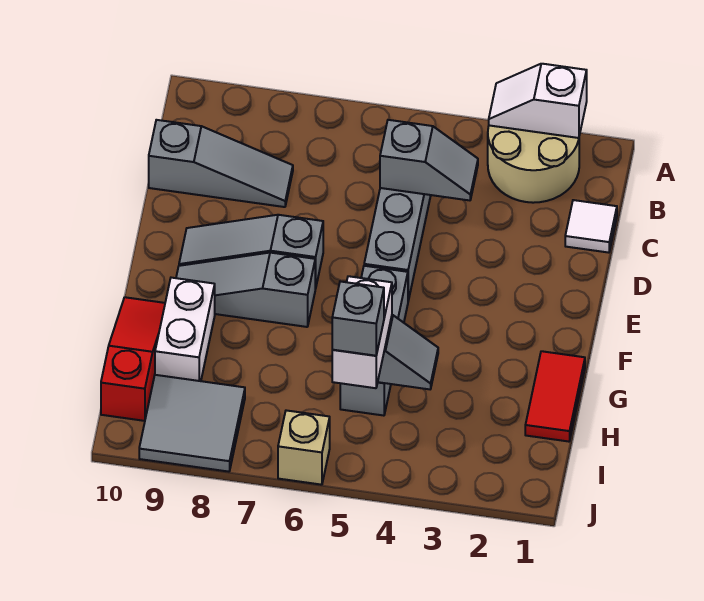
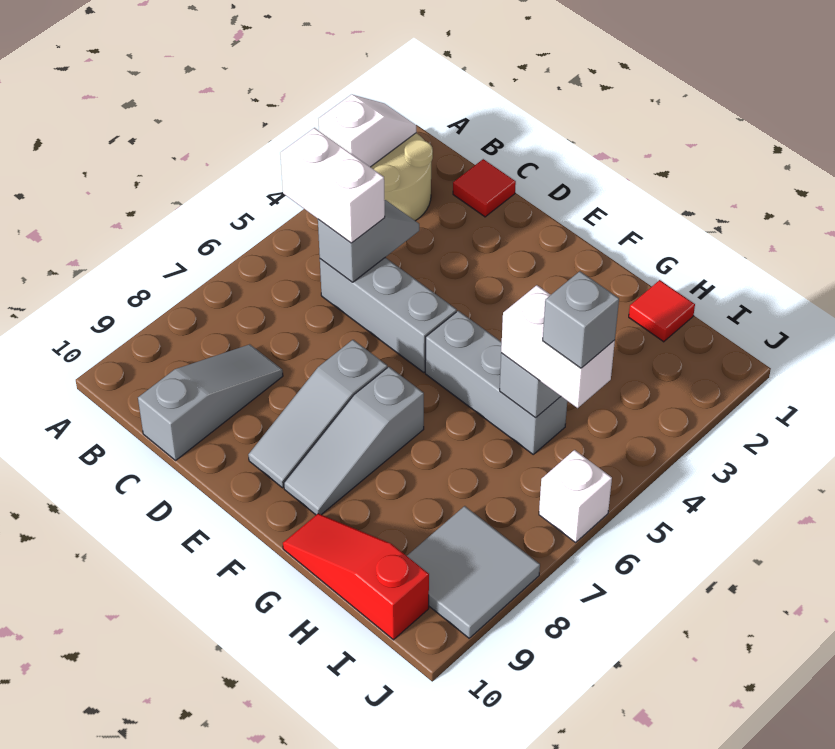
white 1x2 slope [489,64,587,138] -> white 1x2 slope turned to [319,95,416,167]
white 1x1 tile [565,200,617,253] -> red 1x1 tile [453,159,516,217]
red 1x2 tile [525,351,585,442] -> red 1x1 tile [629,280,695,342]
white 1x2 brick [155,278,215,381] -> white 1x2 brick moved to [280,128,385,243]
tan 1x1 brick [278,410,330,485] -> white 1x1 brick [539,450,612,542]

